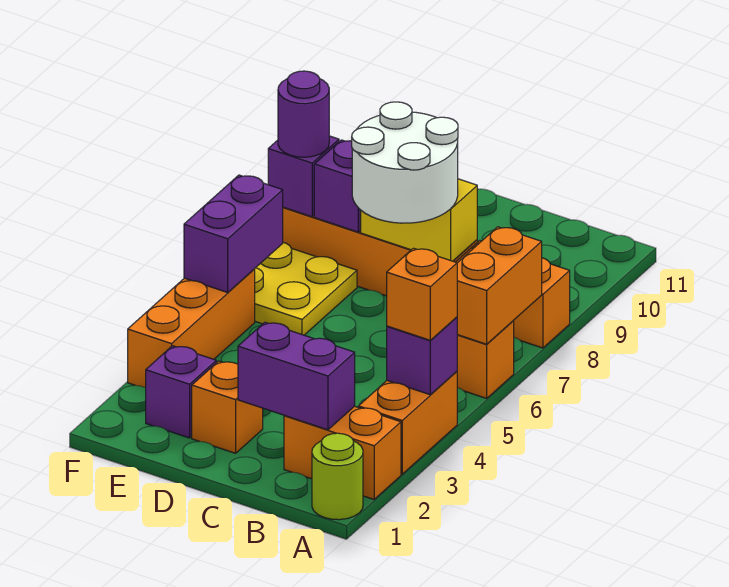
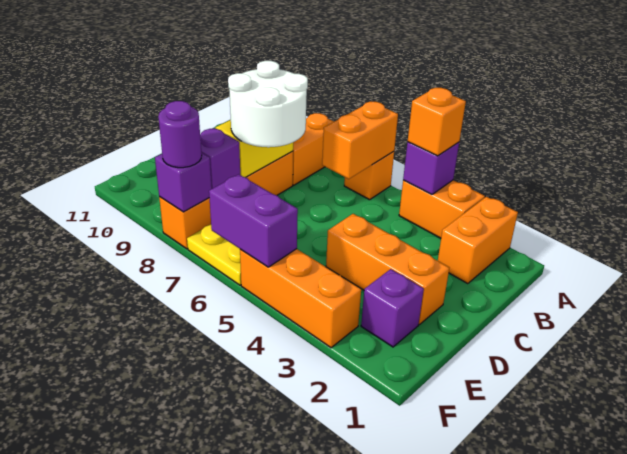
lime 1x1 round brick [312,433,363,520] -> none
orange 1x2 brick [457,227,542,344] -> orange 1x2 brick turned to [322,102,398,179]
purple 1x2 brick [238,322,355,430] -> none
orange 1x1 brick [192,361,263,453] -> orange 1x3 brick [326,214,449,325]

